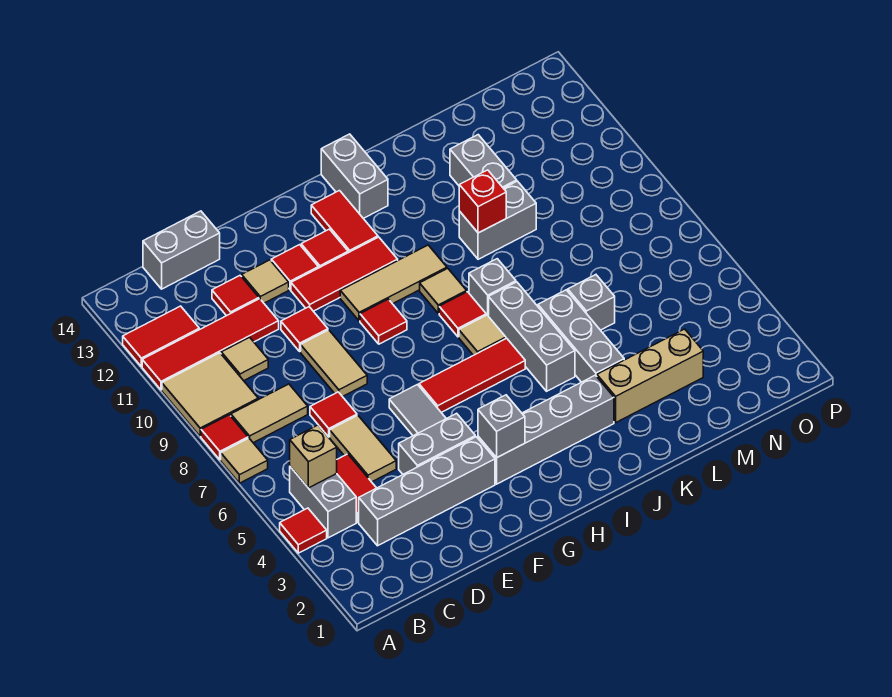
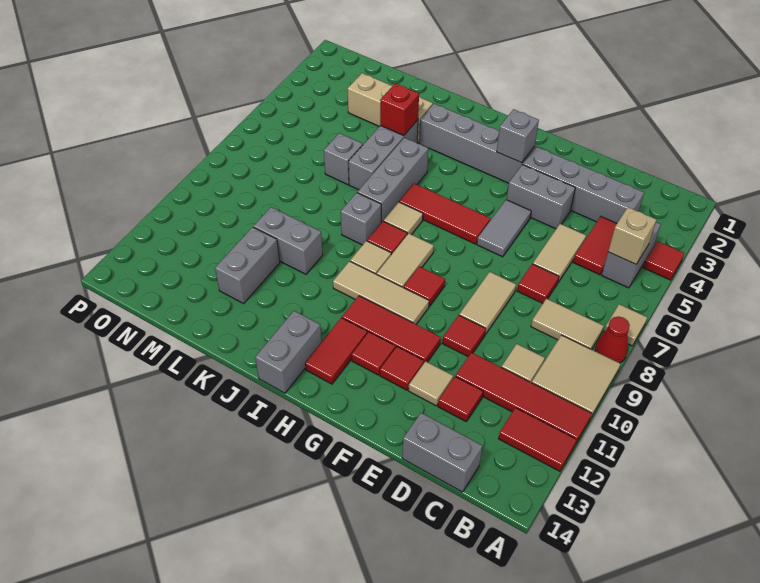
red 1x1 tile [201,415,248,460] -> red 1x1 cone [595,316,630,363]
none -> tan 1x2 tile [377,233,434,288]
red 1x1 brick [459,170,506,233] -> red 1x1 brick moved to [380,83,419,136]

